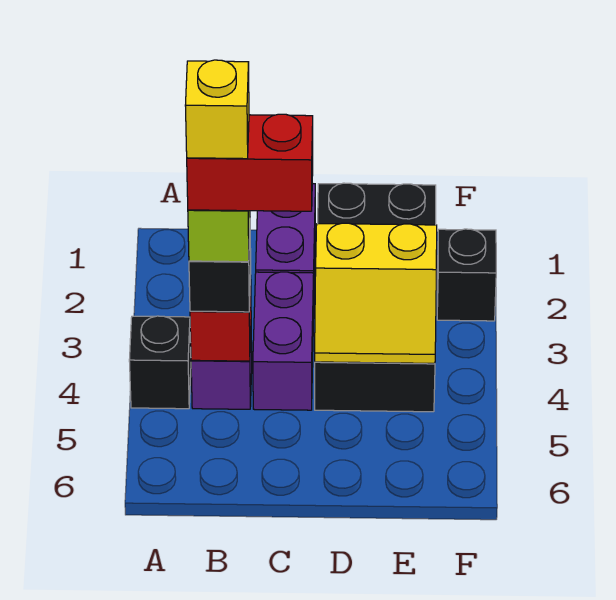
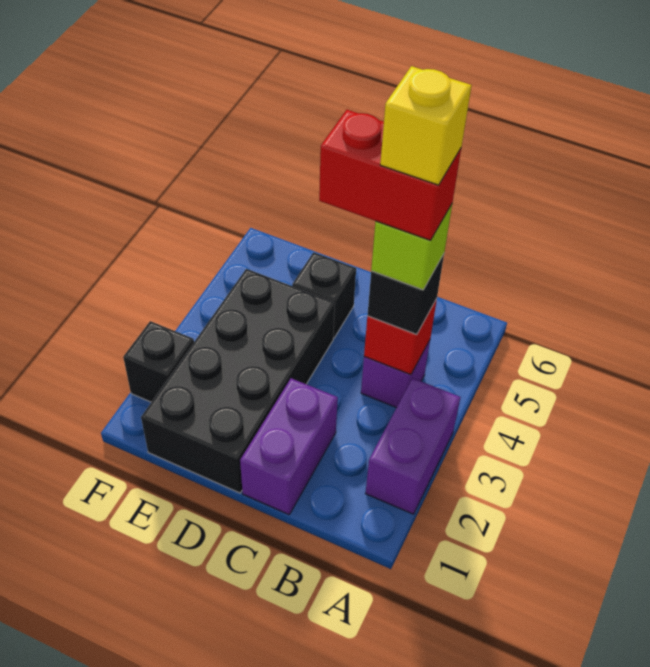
black 1x1 brick [129,316,191,409] -> black 1x1 brick moved to [292,252,356,338]
purple 1x2 brick [253,272,314,410] -> purple 1x2 brick moved to [365,378,460,514]
yellow 2x2 slope [315,223,437,363] -> none

